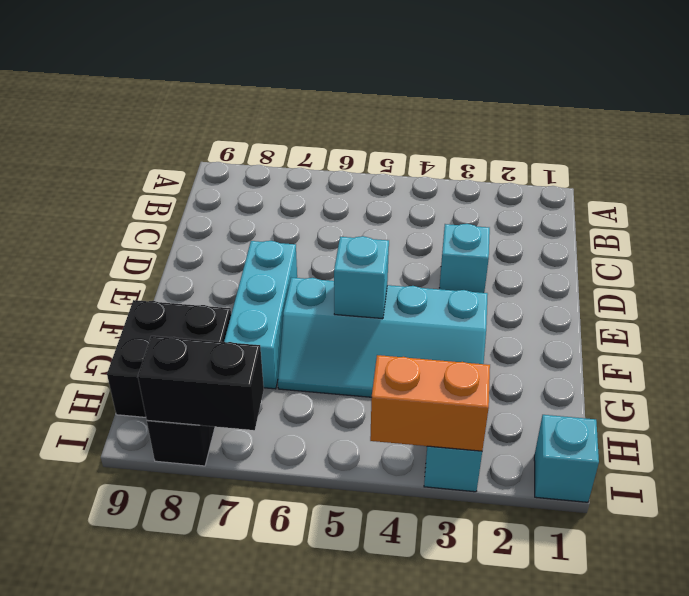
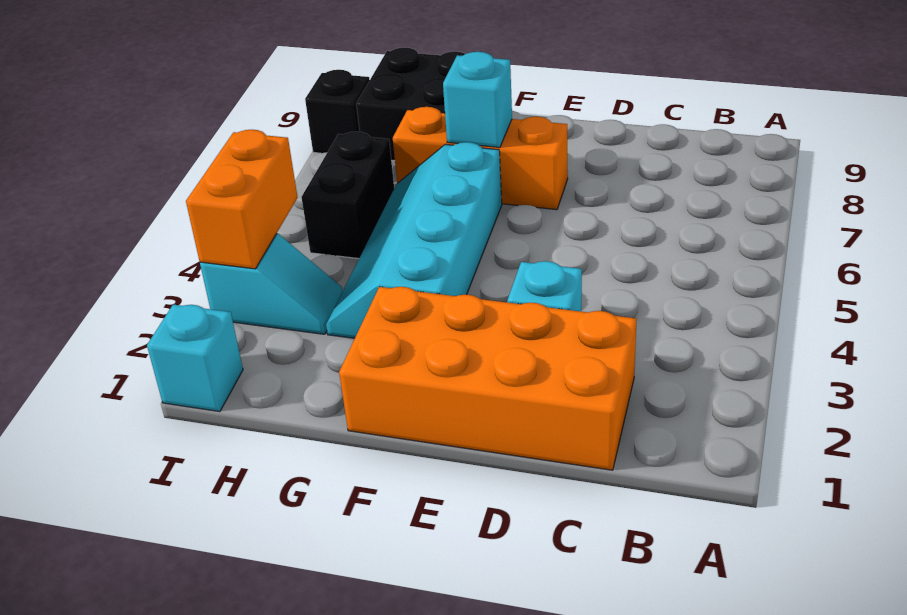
none -> orange 2x4 brick [339,287,637,470]
cyan 1x3 brick [224,241,297,389] -> orange 1x3 brick [393,107,568,210]
cyan 1x1 brick [334,236,389,319] -> cyan 1x1 brick moved to [443,52,512,147]
black 1x2 brick [138,336,264,430] -> black 1x2 brick moved to [302,132,394,259]

